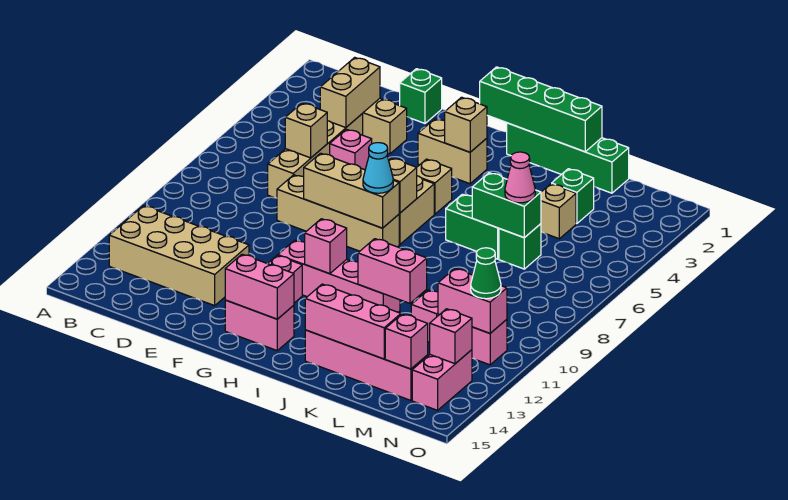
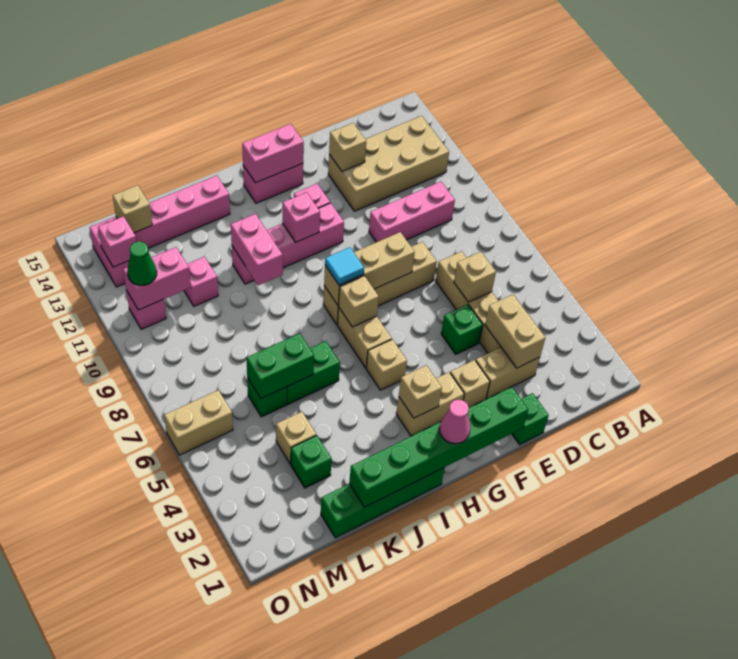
pink 1x1 brick [330,129,372,170] -> green 1x1 brick [441,304,483,354]
none -> tan 1x1 brick [329,123,366,171]
none -> tan 1x1 brick [450,360,490,408]
green 1x4 brick [480,67,602,152] -> green 1x6 brick [349,387,528,507]
cyan 1x1 cone [363,143,393,193] -> cyan 1x1 tile [325,247,364,285]
pink 1x2 brick [358,239,427,303] -> pink 1x2 brick turned to [231,214,283,285]
pink 1x3 brick [305,284,401,359] -> pink 1x3 brick moved to [369,182,455,242]
pink 1x1 cone [505,152,535,203] -> pink 1x1 cone moved to [440,399,470,444]
pink 1x1 brick [385,314,428,369] -> tan 1x1 brick [113,185,152,233]
none -> tan 1x2 brick [164,390,233,455]

